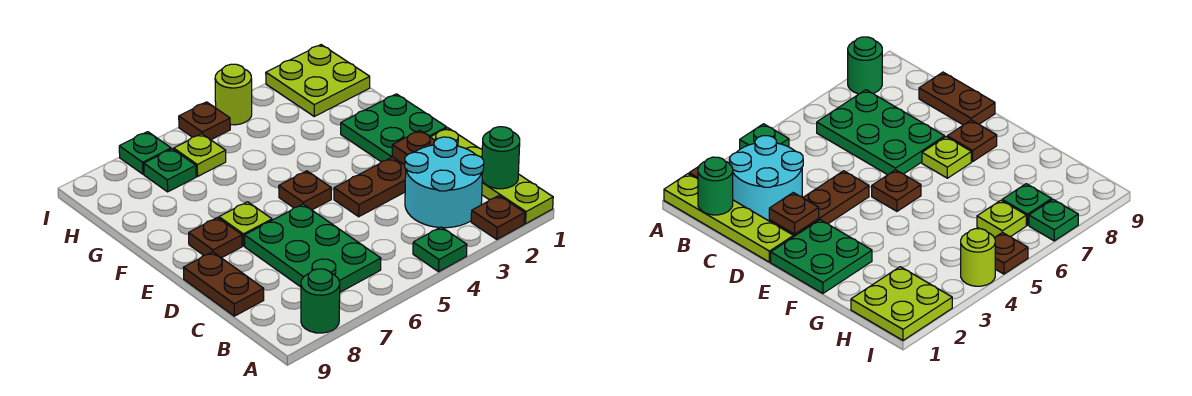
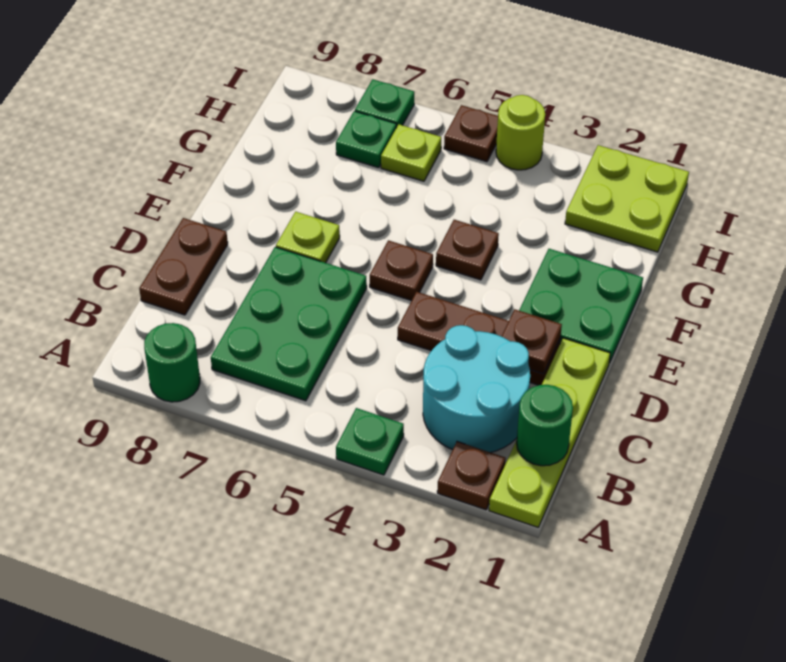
brown 1x1 plate [189,218,242,258] -> brown 1x1 plate moved to [436,220,499,280]

